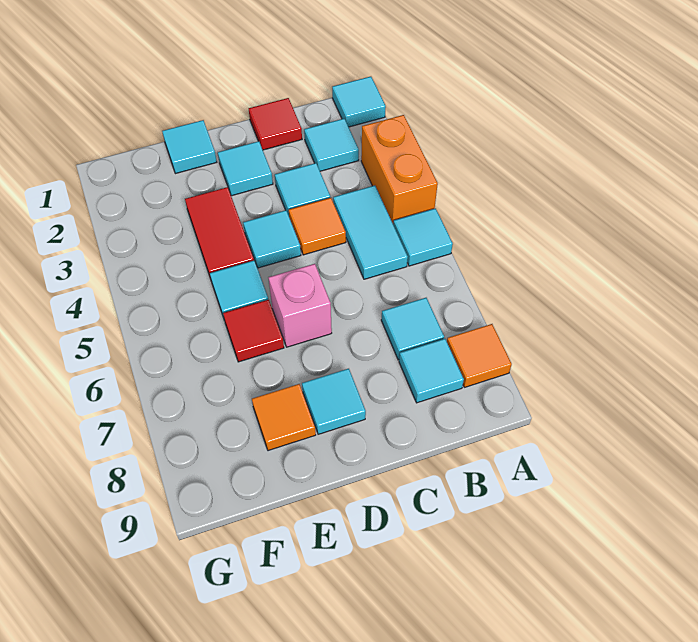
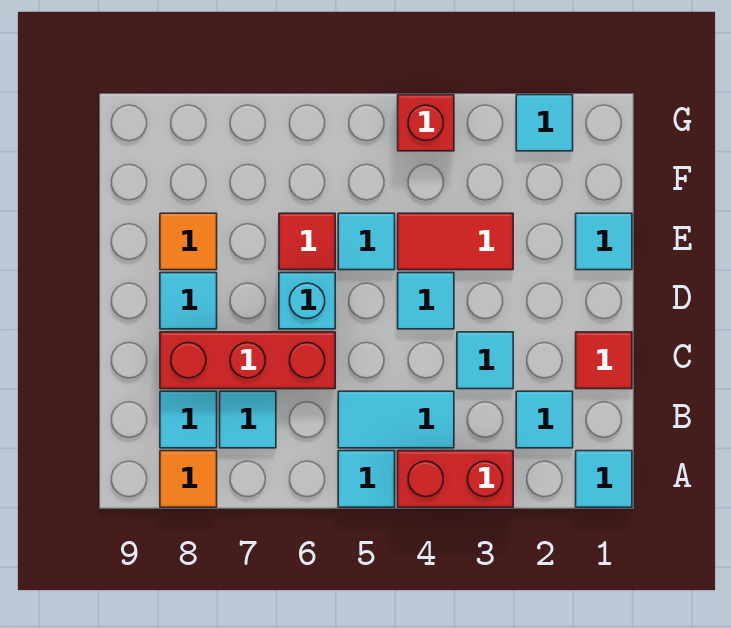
orange 1x2 brick [361,115,438,223] -> red 1x2 brick [398,451,513,507]
orange 1x1 tile [289,198,346,255] -> none
none -> red 1x3 brick [160,332,335,389]
cyan 1x1 tile [218,141,273,196] -> cyan 1x1 tile moved to [516,95,573,151]
pink 1x1 brick [268,264,332,347] -> cyan 1x1 brick [279,273,335,329]
none -> red 1x1 brick [398,95,454,151]

